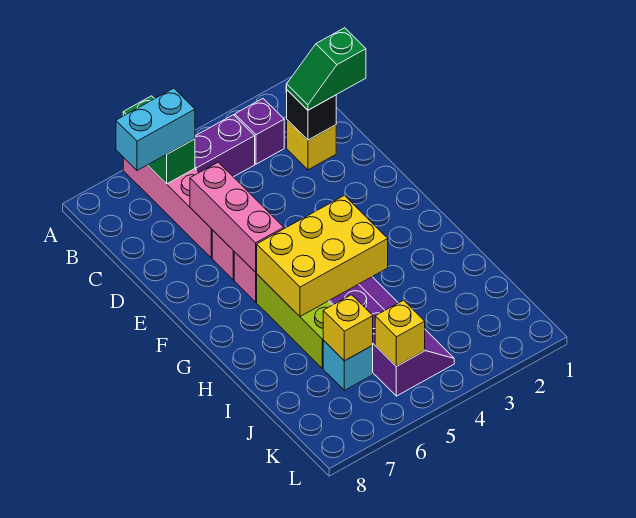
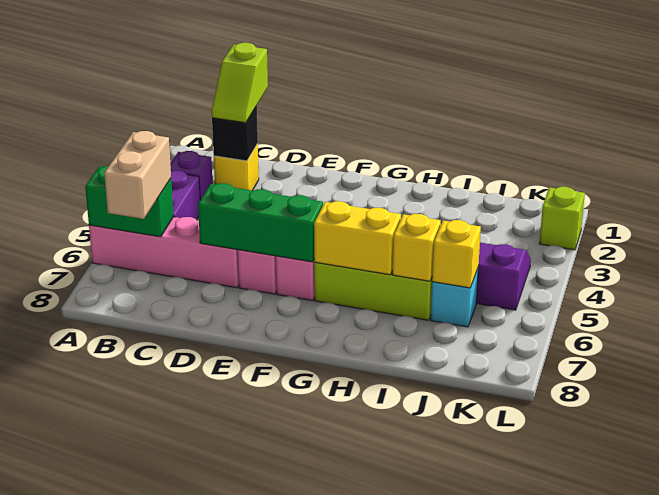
cyan 1x2 brick [116,88,195,171] -> tan 1x2 brick [104,131,171,219]
green 1x2 slope [287,28,366,110] -> lime 1x2 slope [212,43,268,123]
pink 1x3 brick [190,162,284,272] -> green 1x3 brick [198,183,323,262]
yellow 2x3 brick [257,195,388,316] -> yellow 1x2 brick [314,201,401,275]
yellow 1x1 brick [375,300,425,366] -> yellow 1x1 brick moved to [393,214,441,281]
none -> lime 1x1 brick [539,187,585,250]

